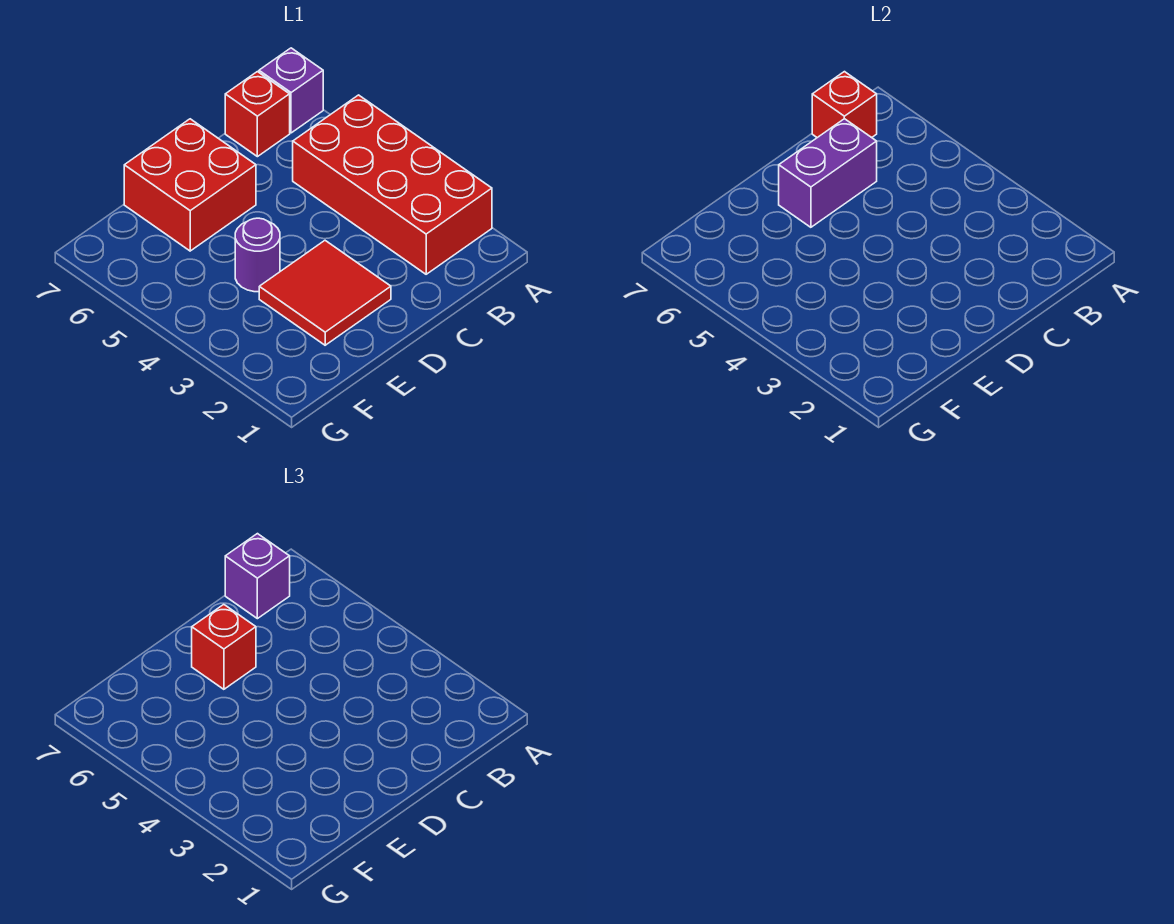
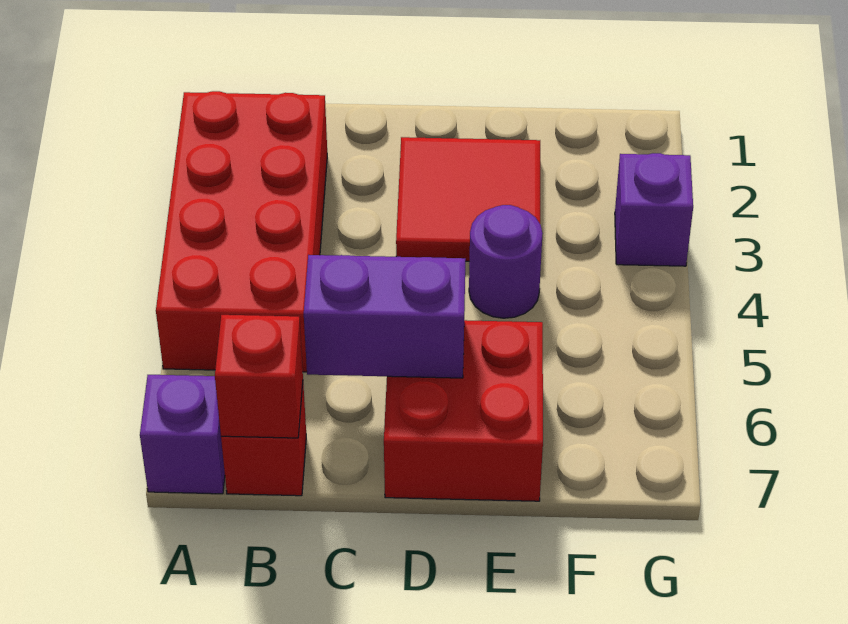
purple 1x1 brick [225,534,290,619] -> purple 1x1 brick moved to [615,153,693,266]
red 1x1 brick [192,604,256,689] -> none

